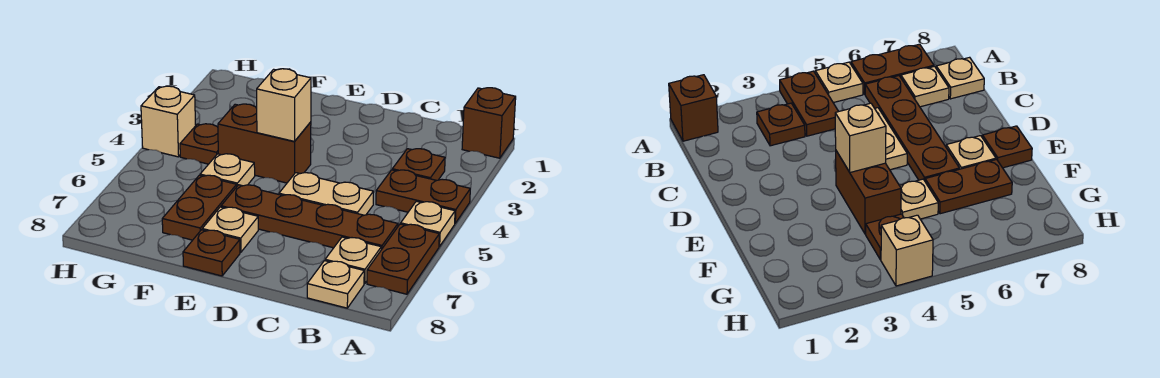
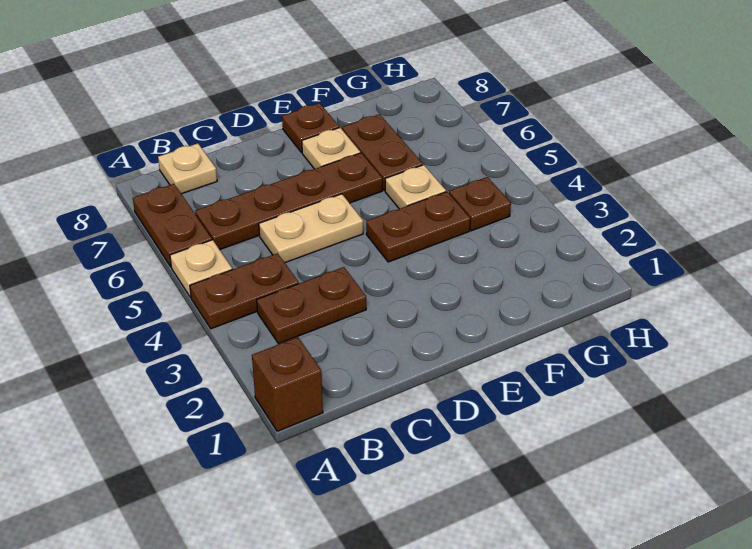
brown 1x1 plate [392,149,445,180] -> brown 1x2 plate [257,267,366,344]
tan 1x1 plate [325,237,381,284] -> none
brown 1x2 brick [218,104,311,183] -> brown 1x2 plate [366,192,470,262]
tan 1x1 brick [257,69,311,141] -> none
tan 1x1 brick [141,86,196,157] -> none

